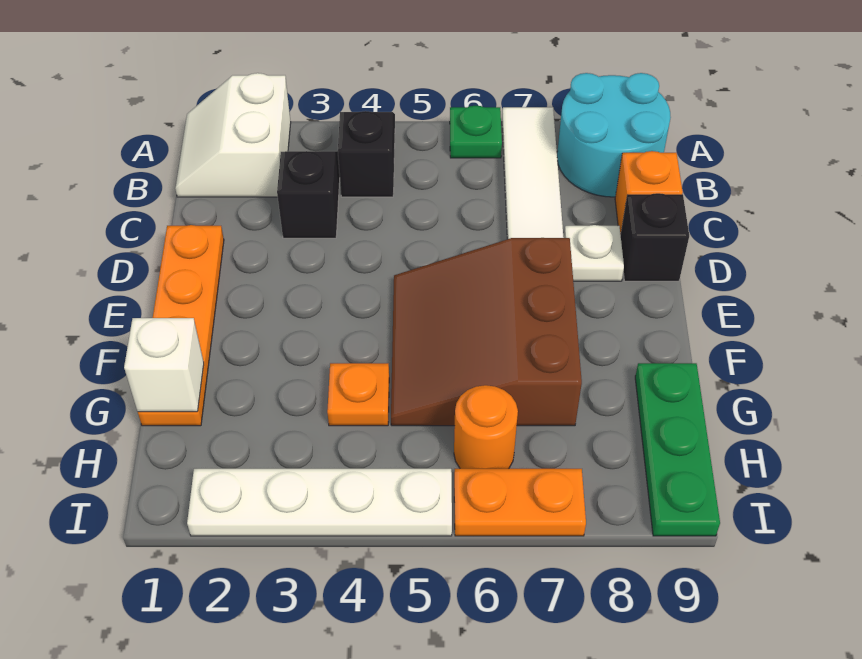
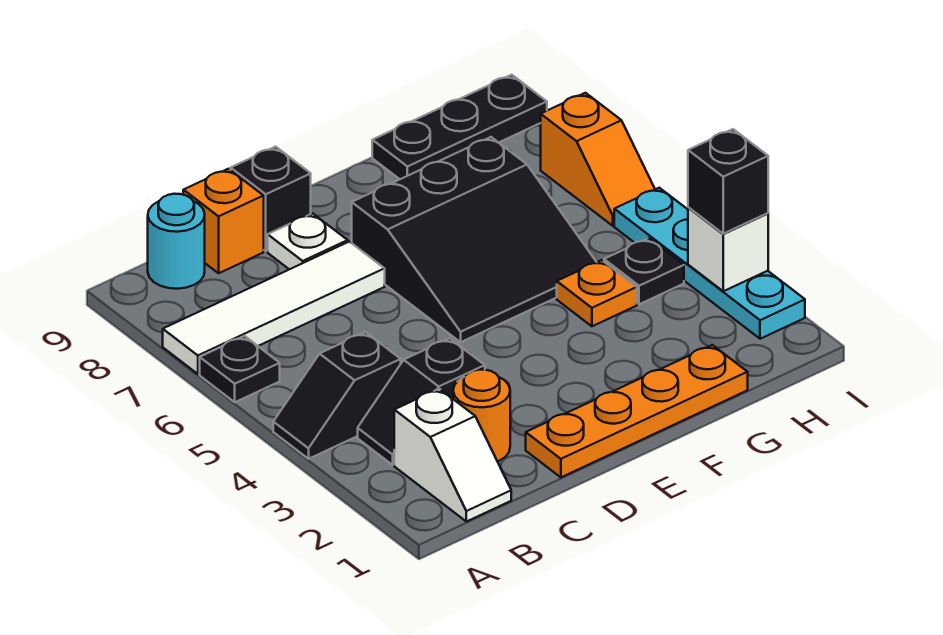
white 2x2 slope [175,73,291,197] -> white 1x2 slope [394,389,511,522]
green 1x1 plate [450,106,502,158] -> black 1x1 plate [200,336,280,402]
cyan 2x2 round brick [557,73,671,197] -> cyan 1x1 round brick [148,194,205,289]
brown 3x3 slope [391,238,582,426] -> black 3x3 slope [352,137,596,342]
white 1x1 brick [124,318,204,412] -> white 1x1 brick moved to [688,207,768,291]
green 1x3 plate [635,363,720,536] -> black 1x3 plate [372,75,547,179]
none -> black 1x1 plate [604,238,684,304]
orange 1x1 round brick [454,385,518,469] -> orange 1x1 round brick moved to [453,370,510,461]
white 1x4 plate [187,469,452,536] -> cyan 1x4 plate [614,188,805,339]
none -> black 1x1 brick [688,129,768,234]
orange 1x2 plate [454,469,586,536] -> orange 1x2 slope [541,93,655,226]

